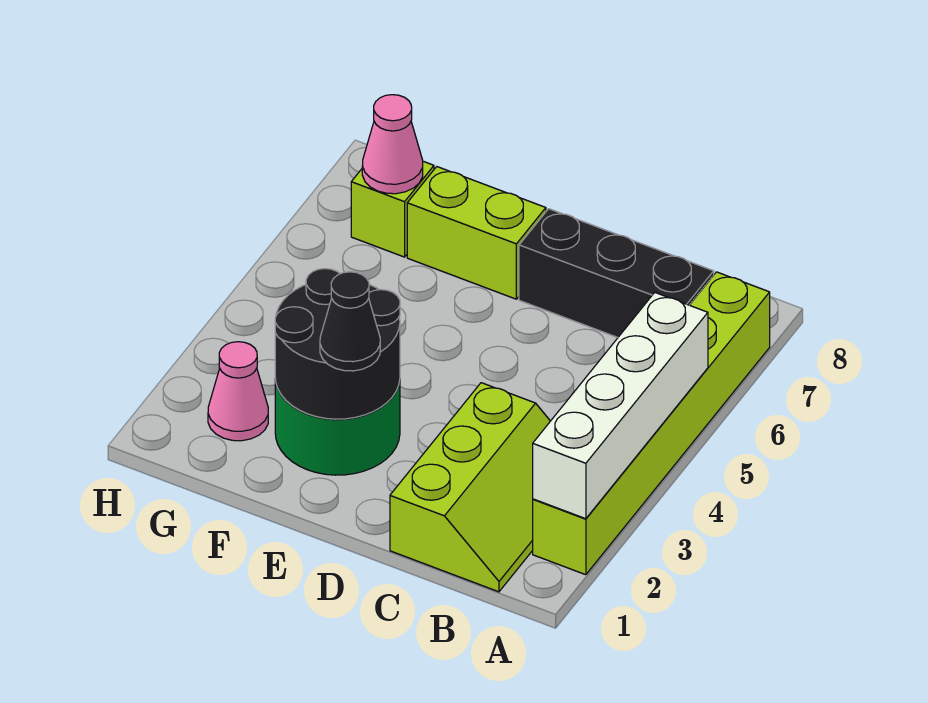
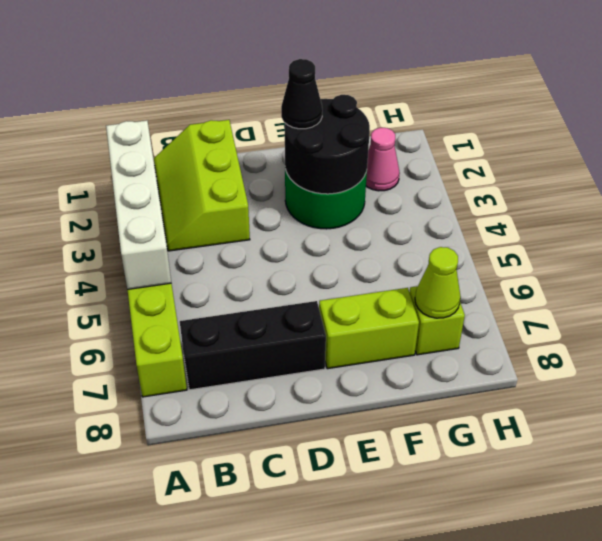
pink 1x1 cone [362,95,423,194] -> lime 1x1 cone [415,247,461,318]

